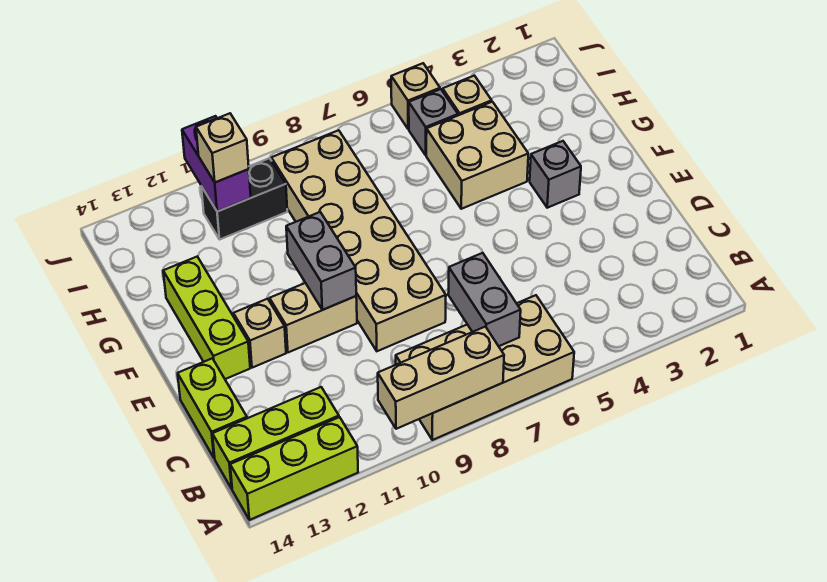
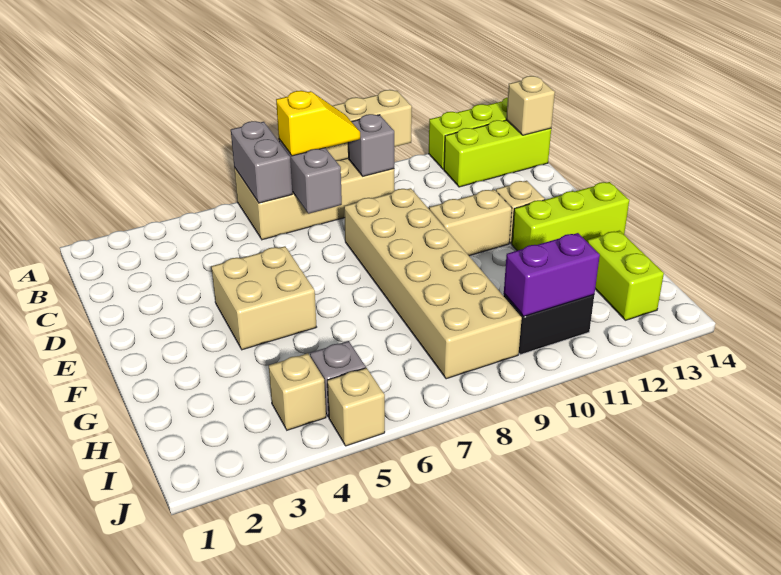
none -> yellow 1x2 slope [276,91,360,156]
lime 1x2 brick [178,358,247,458] -> lime 1x2 brick moved to [588,231,664,320]
grey 1x2 brick [286,212,356,310] -> grey 1x2 brick moved to [231,121,292,203]
lime 1x3 brick [163,256,250,379] -> lime 1x3 brick turned to [512,182,629,251]
grey 1x1 brick [530,141,581,208] -> grey 1x1 brick moved to [348,114,394,176]
tan 2x2 brick [426,102,528,209] -> tan 2x2 brick moved to [211,246,316,350]
purple 1x2 brick [182,116,251,212] -> purple 1x2 brick turned to [504,233,600,316]
tan 1x1 brick [196,113,249,182] -> tan 1x1 brick moved to [506,76,555,135]

